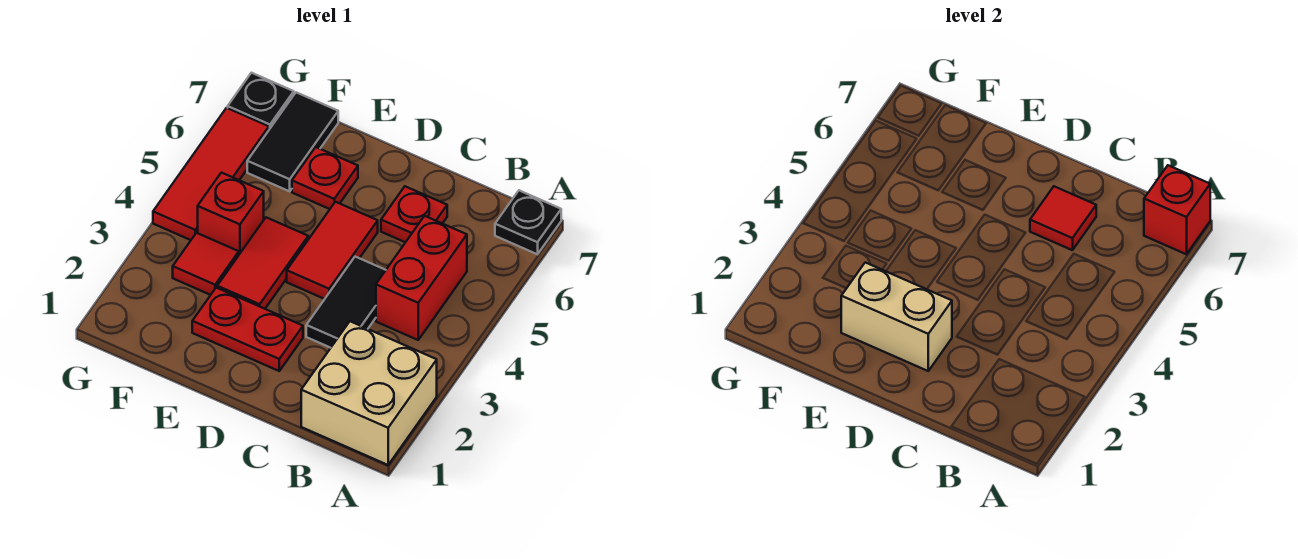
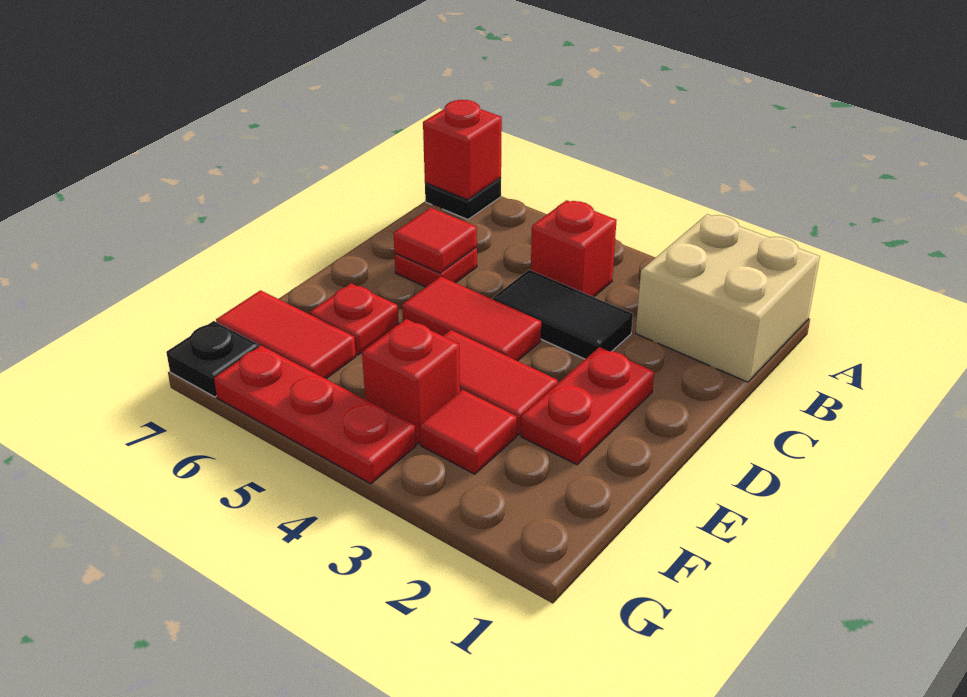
red 1x2 brick [376,216,467,340] -> red 1x1 brick [531,200,617,297]
tan 1x2 brick [841,262,952,371] -> none
black 1x2 tile [247,92,338,191] -> red 1x2 tile [216,290,356,379]
red 1x3 tile [153,108,269,240] -> red 1x3 plate [214,346,416,484]

